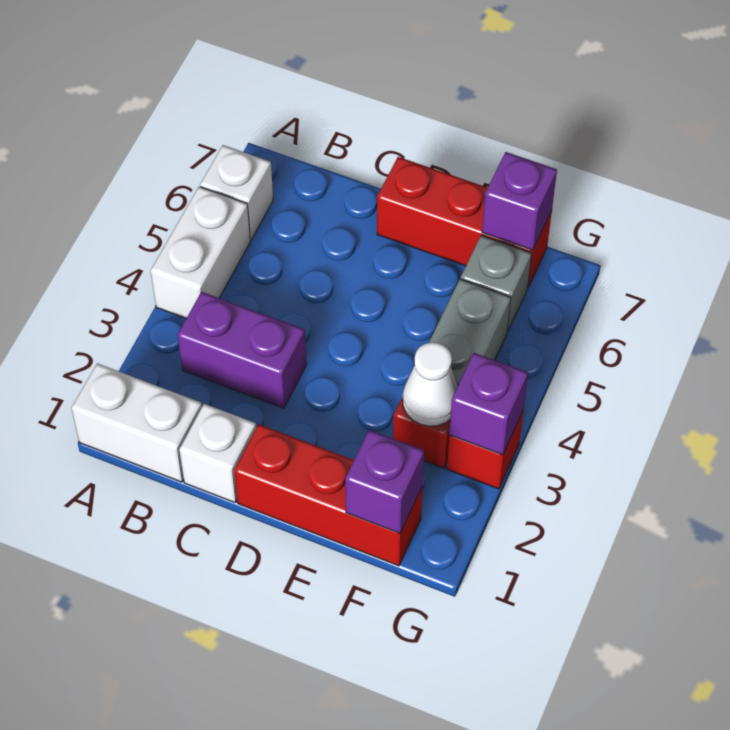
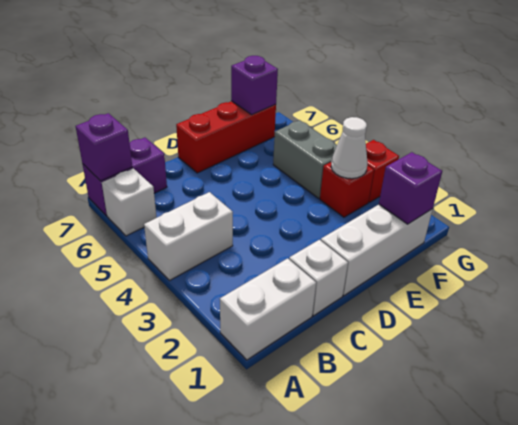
white 1x2 brick [151,187,250,318] -> white 1x2 brick turned to [144,192,233,281]
purple 1x2 brick [177,292,306,408] -> purple 1x2 brick moved to [83,138,167,216]
red 1x3 brick [234,424,422,566] -> white 1x3 brick [321,205,433,296]
grey 1x1 brick [461,235,532,331] -> none
purple 1x1 brick [449,353,528,455] -> purple 1x1 brick moved to [76,113,132,181]

